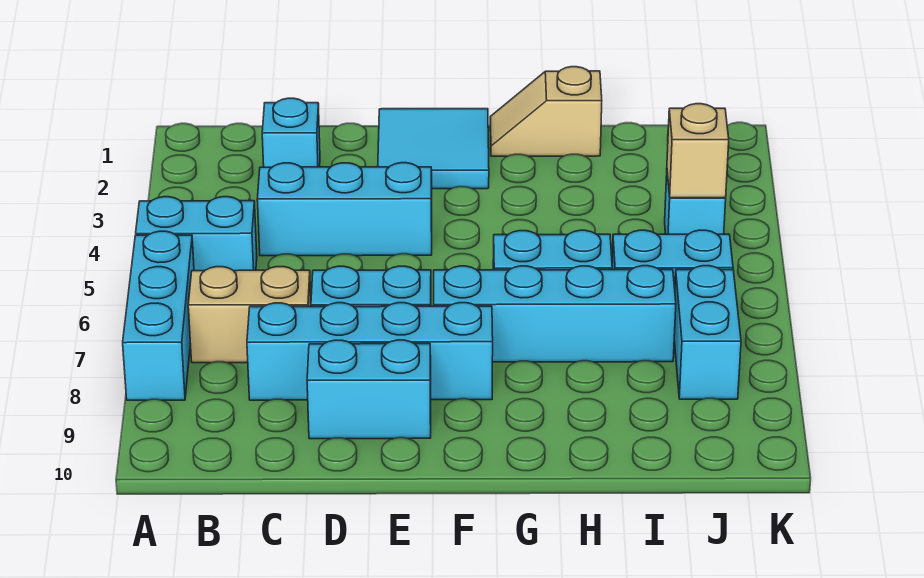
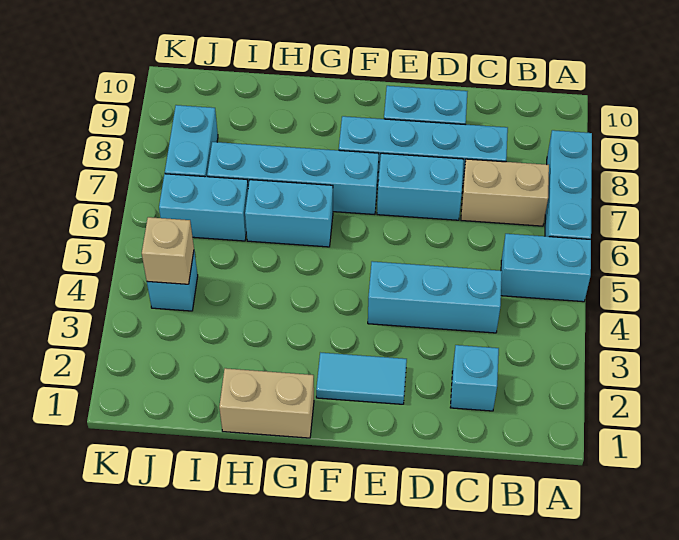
cyan 2x2 tile [378,109,489,189] -> cyan 1x2 tile [316,353,407,404]
tan 1x2 slope [490,67,602,156] -> tan 1x2 brick [219,368,314,438]

